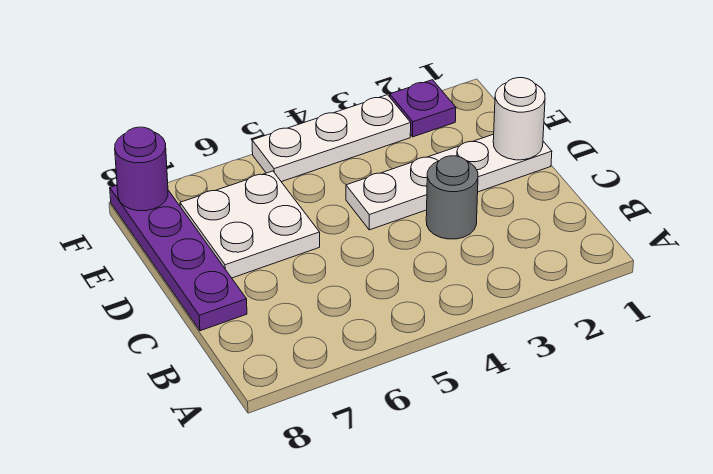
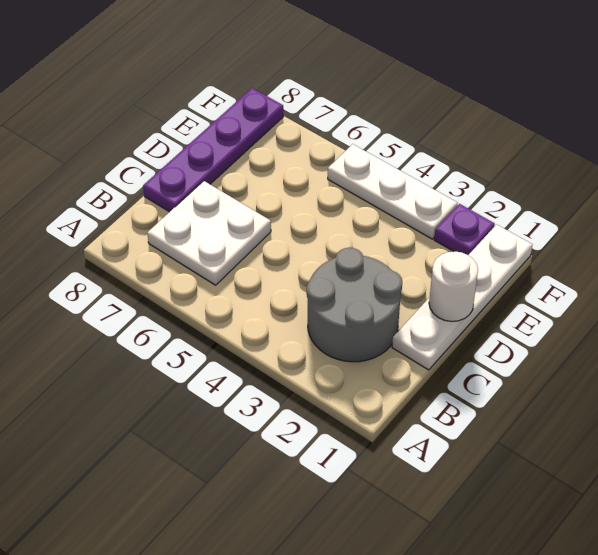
grey 1x1 round brick [426,156,478,239] -> grey 2x2 round brick [307,248,402,362]
white 1x4 plate [346,134,552,230] -> white 1x4 plate turned to [392,225,532,370]
white 2x2 plate [180,171,320,278] -> white 2x2 plate moved to [147,181,271,285]
purple 1x1 round brick [115,127,168,211] -> none

